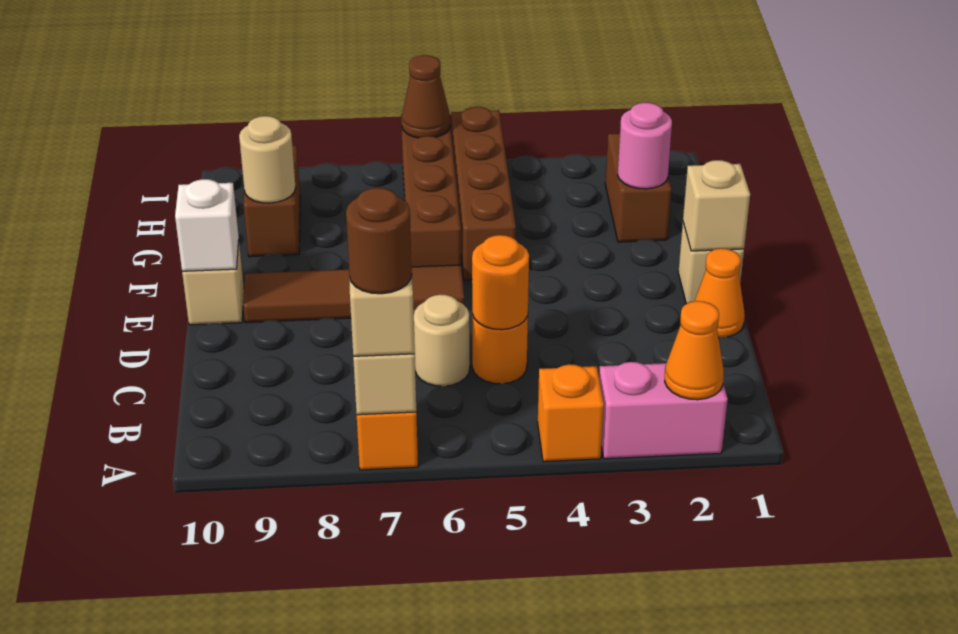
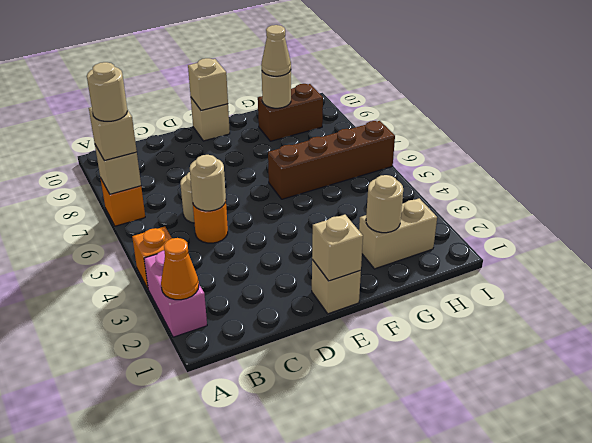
brown 1x1 round brick [346,188,412,294] -> tan 1x1 round brick [87,62,127,121]
orange 1x1 round brick [472,235,529,330] -> tan 1x1 round brick [190,155,226,211]
orange 1x1 cone [695,248,745,338] -> none
brown 1x4 tile [243,265,464,323] -> none
white 1x1 brick [175,179,239,271] -> tan 1x1 brick [188,58,228,111]
brown 1x4 brick [451,107,516,280] -> none
brown 1x2 brick [605,133,672,242] -> tan 1x2 brick [359,198,437,269]
pink 1x1 round brick [618,103,672,189] -> tan 1x1 round brick [366,175,403,233]
none -> tan 1x1 cone [261,25,291,76]
brown 1x1 cone [402,55,450,138] -> none

